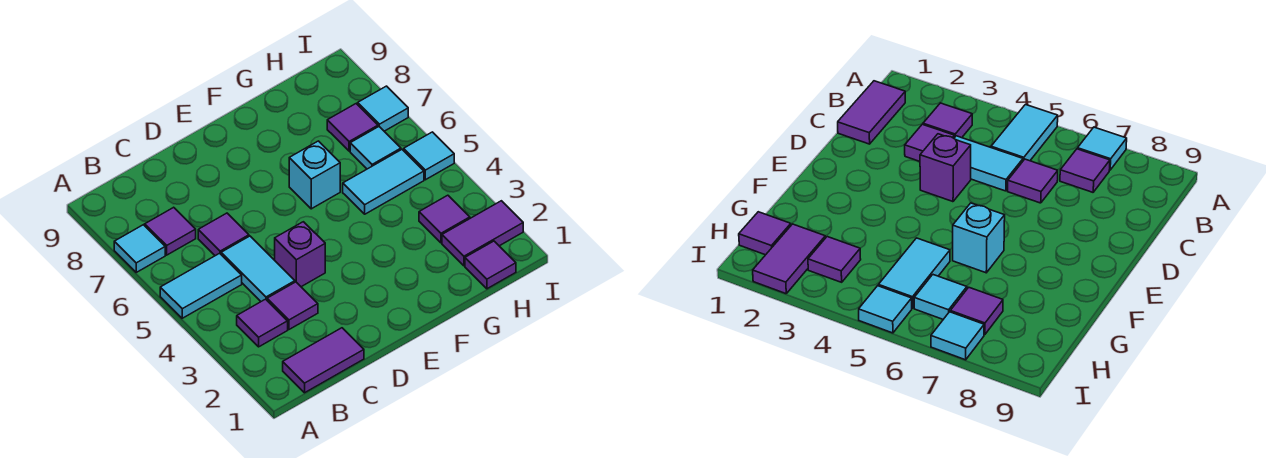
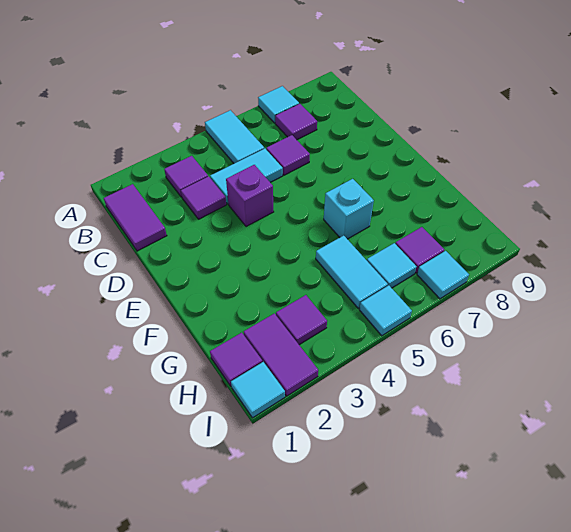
none -> cyan 1x1 tile [231,362,285,418]

